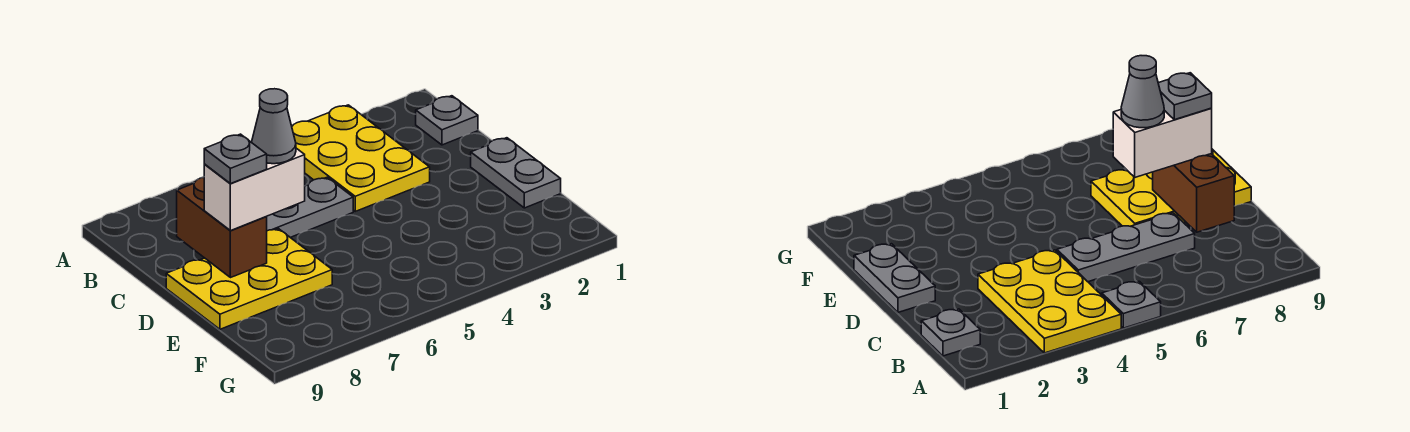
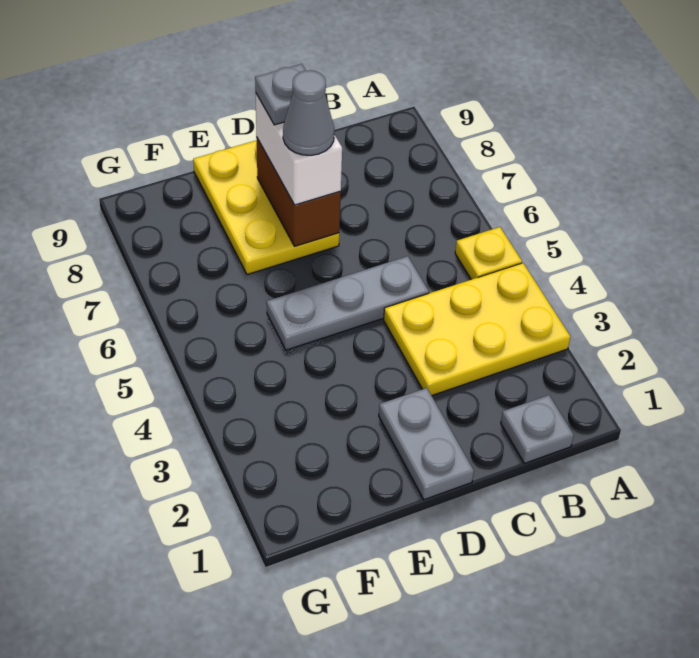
grey 1x1 plate [1102,281,1161,328] -> yellow 1x1 plate [455,227,522,280]
grey 1x3 plate [266,177,353,237] -> grey 1x3 plate turned to [267,256,429,350]
brown 1x2 brick [177,177,267,278] -> brown 1x2 brick turned to [256,137,341,246]
grey 1x2 plate [471,138,561,208] -> grey 1x2 plate turned to [379,388,474,500]

